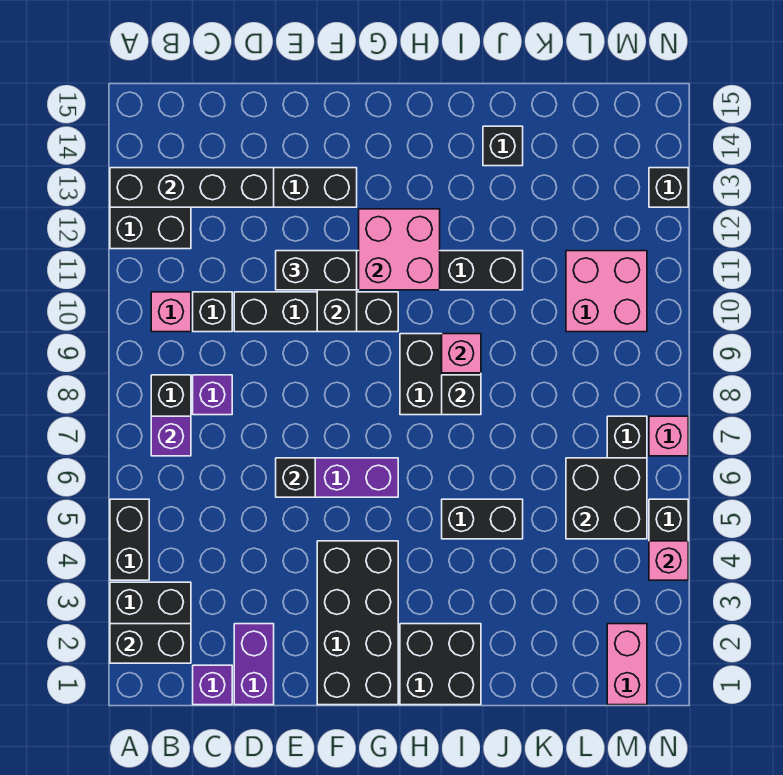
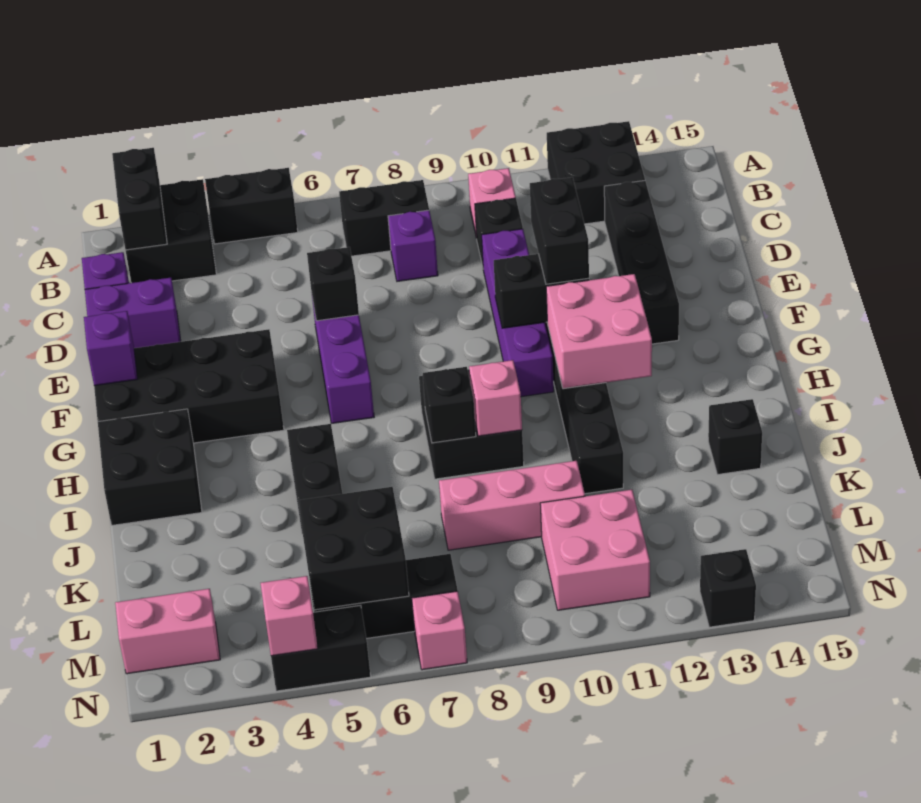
black 1x4 brick [110,168,274,207] -> none
purple 1x1 brick [151,416,191,456] -> purple 1x1 brick moved to [84,311,137,386]
black 1x4 brick [234,292,398,332] -> purple 1x4 brick [482,229,554,397]
none -> pink 1x3 brick [439,461,585,550]

